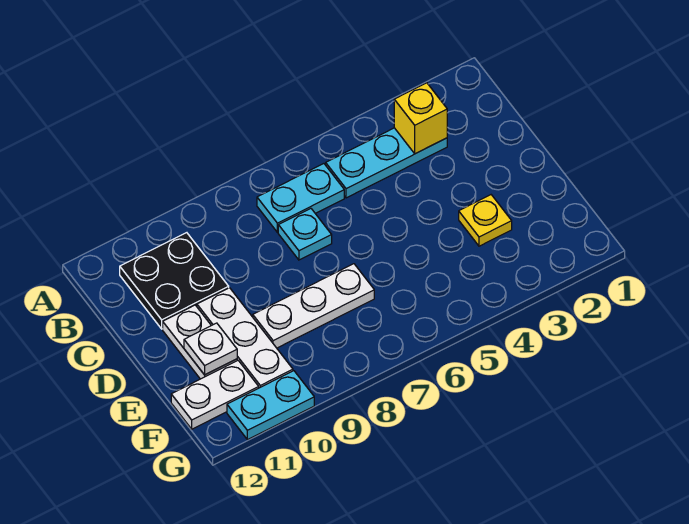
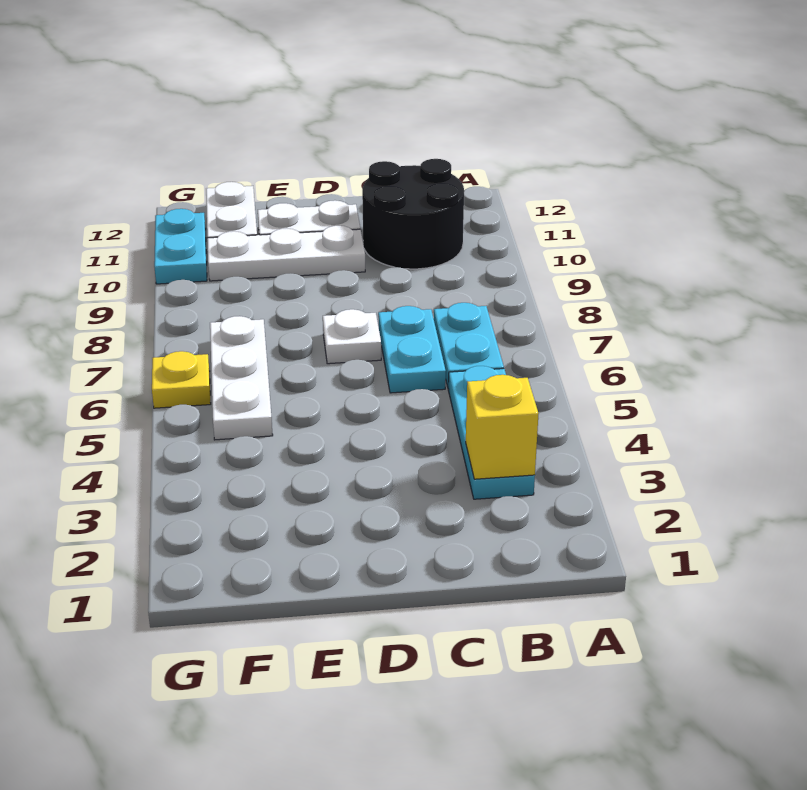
black 2x2 plate [120,233,229,329] -> black 2x2 round brick [362,159,464,269]
cyan 1x1 plate [278,209,332,260] -> cyan 1x2 plate [378,306,446,393]
yellow 1x1 plate [459,195,512,246] -> yellow 1x1 plate moved to [152,351,211,408]
white 1x3 plate [253,264,374,348] -> white 1x3 plate moved to [210,316,273,440]
white 1x1 plate [184,323,237,375] -> white 1x1 plate moved to [323,309,381,364]

